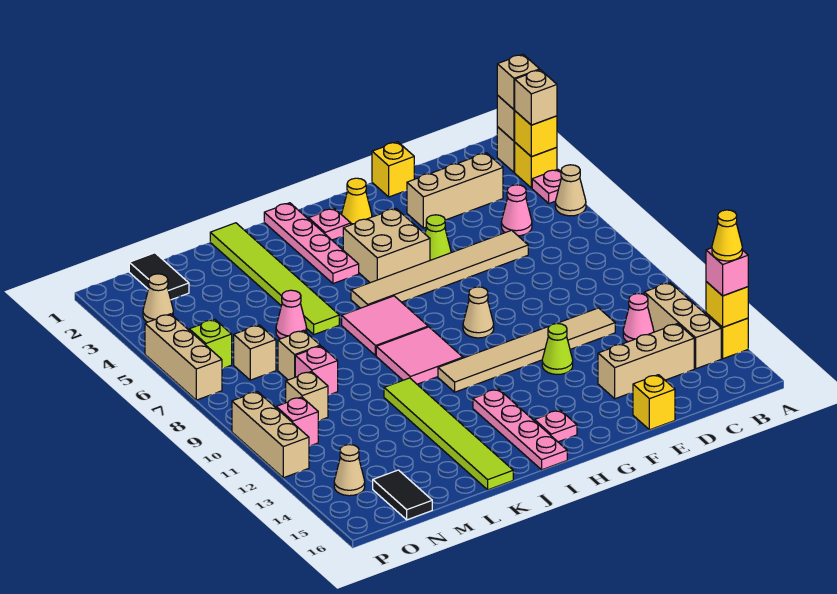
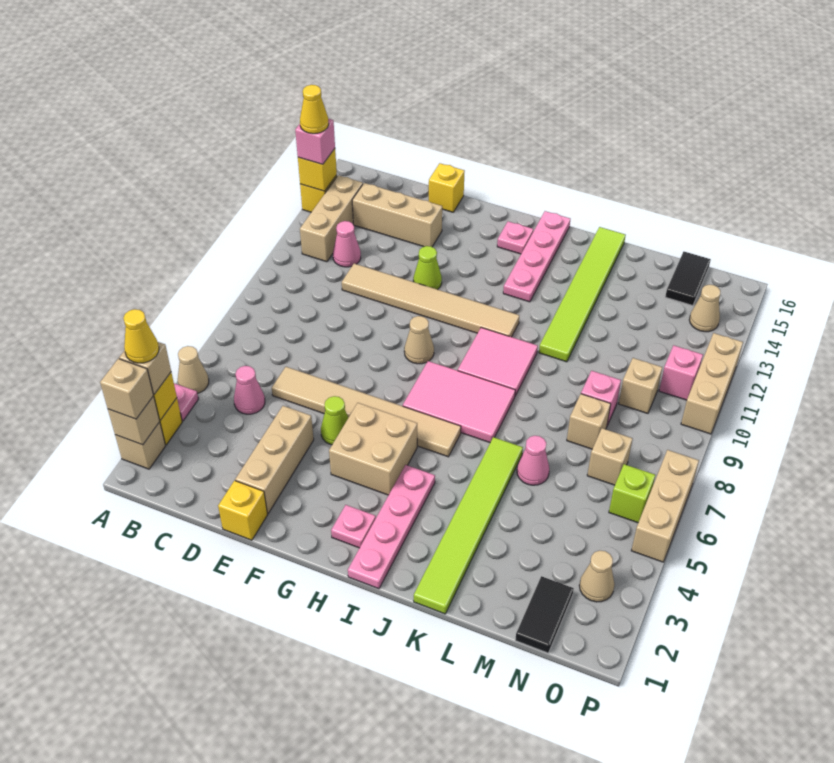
tan 1x3 brick [407,153,503,228] -> tan 1x3 brick turned to [235,406,314,514]
yellow 1x1 cone [341,178,372,225] -> yellow 1x1 cone moved to [123,309,159,363]
pink 2x2 tile [342,296,428,356] -> pink 2x3 tile [403,361,515,442]

